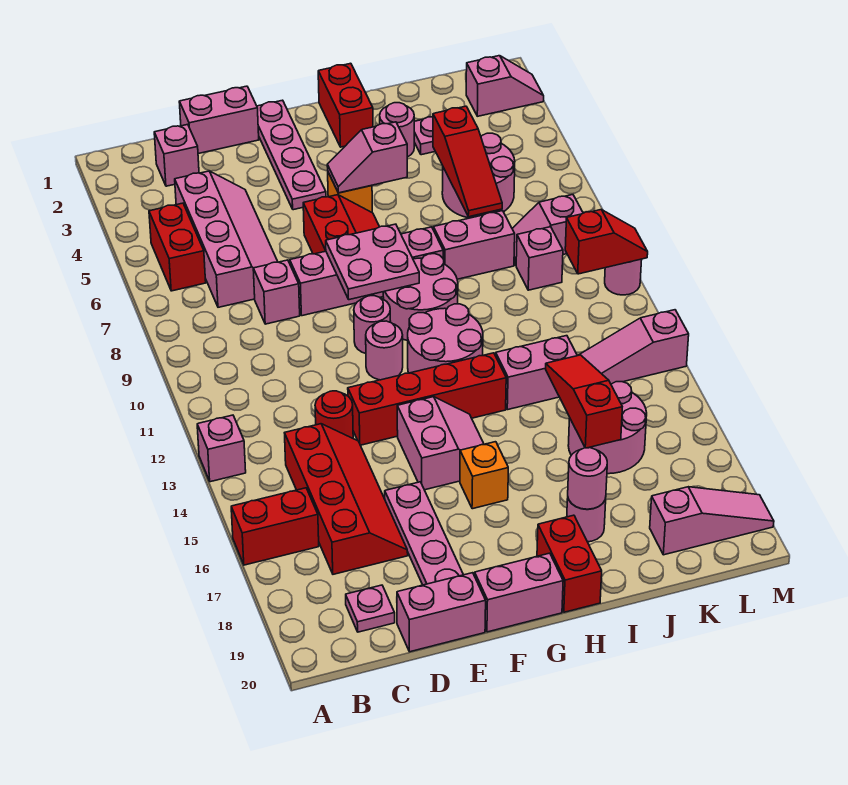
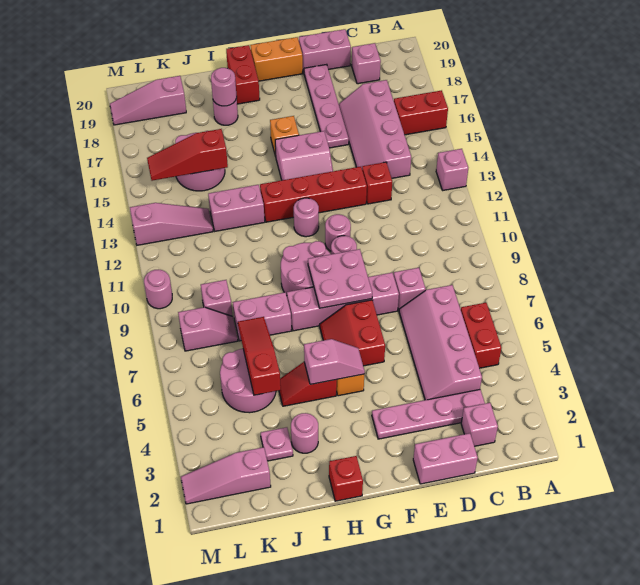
red 2x4 slope [285,424,408,574] -> pink 2x4 slope [339,80,411,178]
pink 1x1 plate [346,585,395,632] -> pink 1x1 brick [352,43,381,84]
red 1x1 round brick [315,391,353,438] -> red 1x1 brick [362,162,392,204]
pink 1x4 plate [257,100,326,210] -> pink 1x4 plate turned to [372,390,485,439]
pink 2x2 slope [397,397,484,490] -> pink 2x2 slope turned to [275,131,333,180]
pink 1x2 brick [475,553,563,632] -> orange 1x2 brick [250,37,303,81]
pink 2x2 round brick [408,304,483,373] -> pink 1x1 round brick [294,198,319,237]
red 1x2 brick [318,63,373,147] -> red 1x1 brick [329,456,363,501]
red 1x3 slope [546,355,622,448] -> red 1x3 slope turned to [147,129,228,181]
pink 1x2 slope [466,56,544,116] -> pink 1x3 slope [181,447,271,504]
red 1x2 slope [565,210,648,274] -> red 1x2 slope moved to [279,362,337,406]

